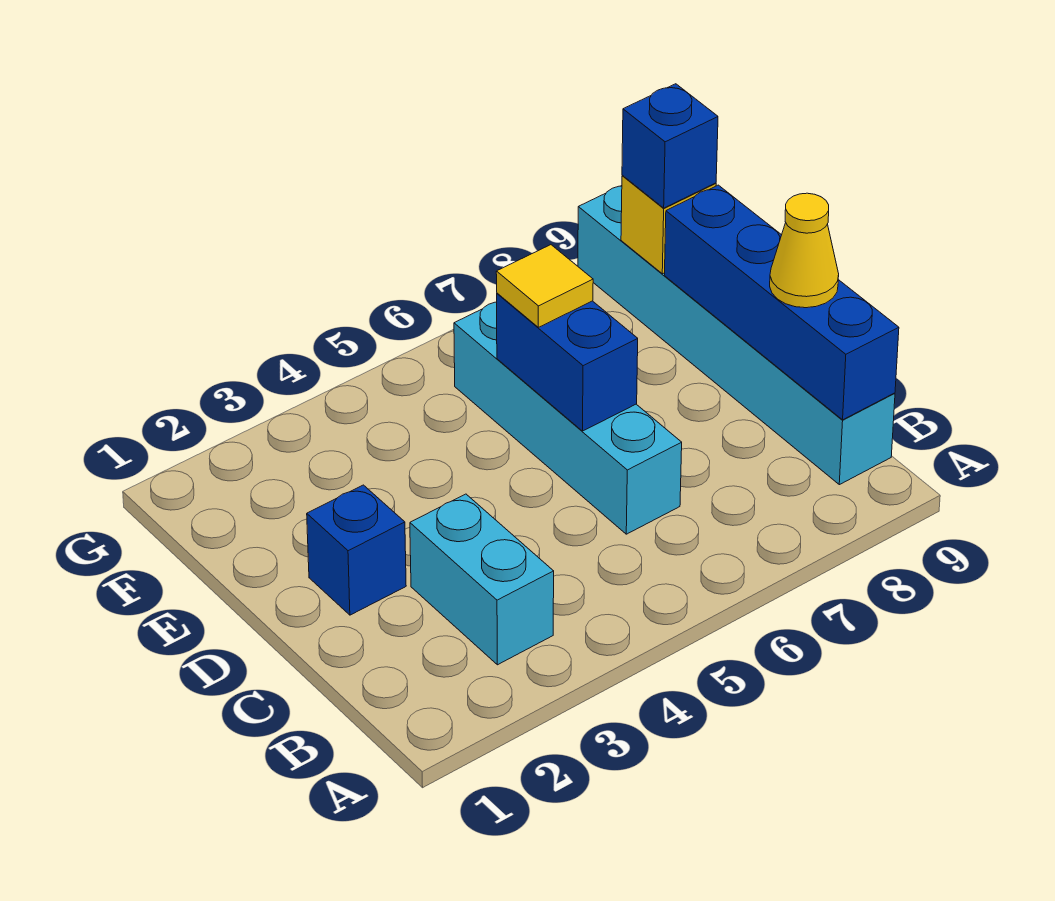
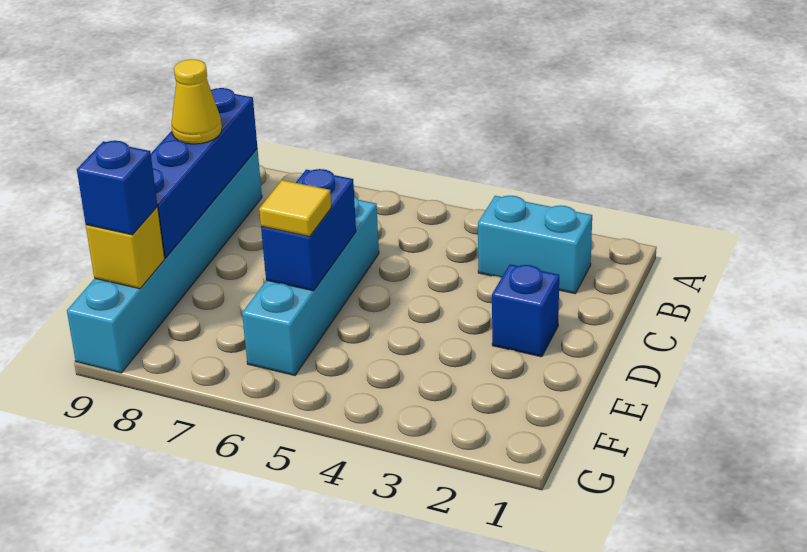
cyan 1x2 brick [410,494,554,665] -> cyan 1x2 brick turned to [478,196,592,294]

